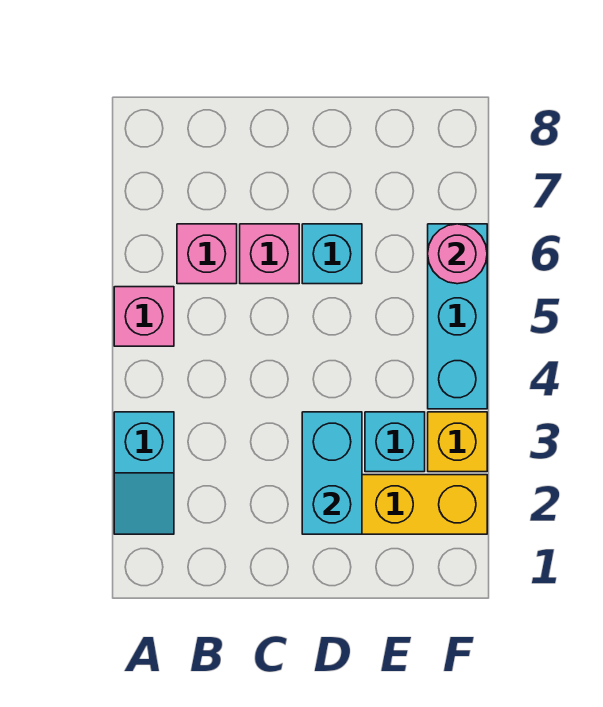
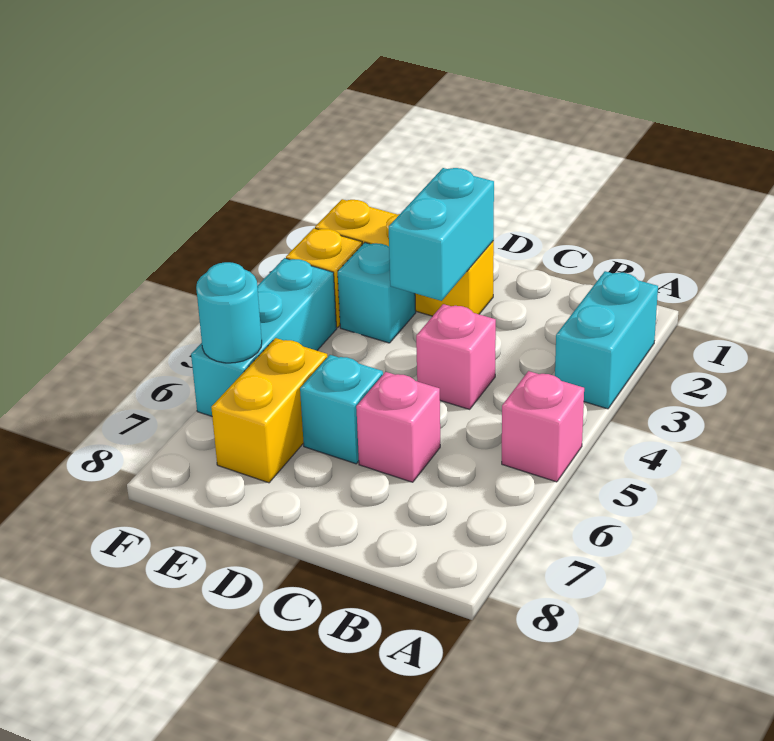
cyan 1x2 slope [114,412,174,534] -> cyan 1x2 brick [555,271,658,409]
pink 1x1 brick [177,224,237,284] -> pink 1x1 brick moved to [416,304,496,409]
none -> yellow 1x2 brick [211,338,327,483]
pink 1x1 round brick [428,224,487,284] -> cyan 1x1 round brick [196,262,262,363]

